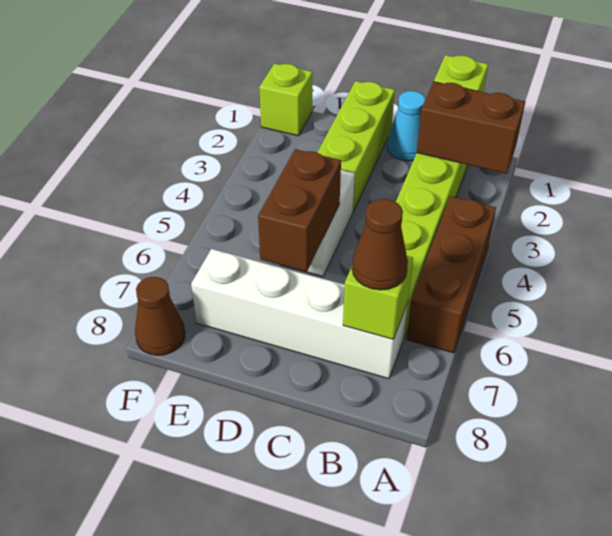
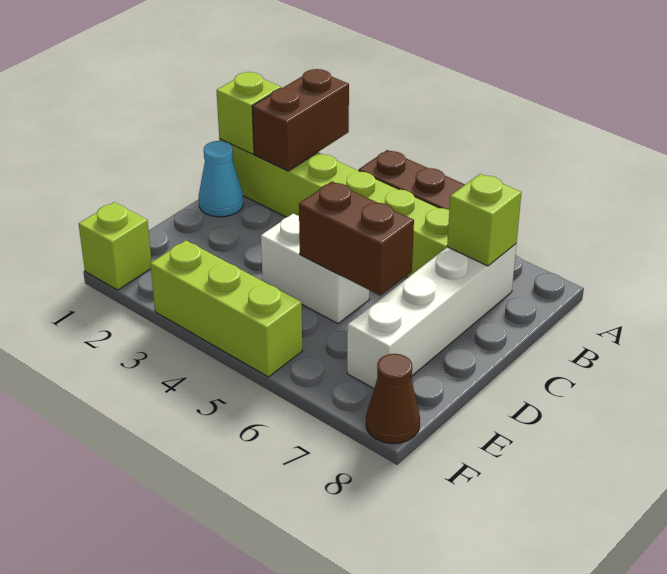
brown 1x1 cone [352,199,408,290] -> none
lime 1x3 brick [317,81,395,212] -> lime 1x3 brick moved to [150,240,302,377]

